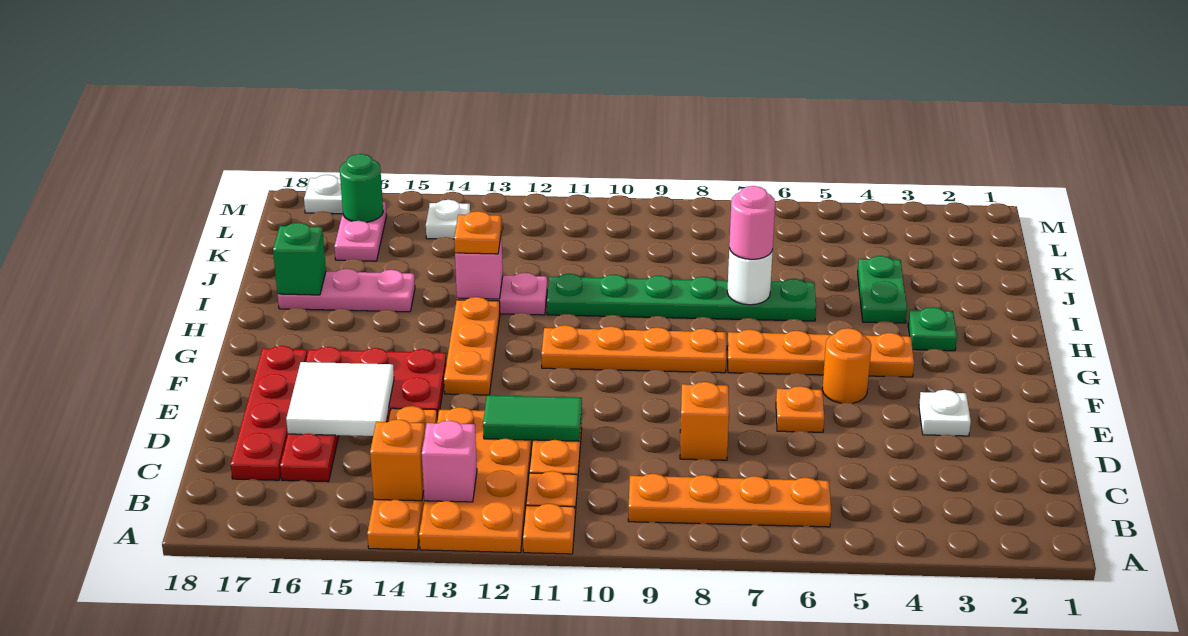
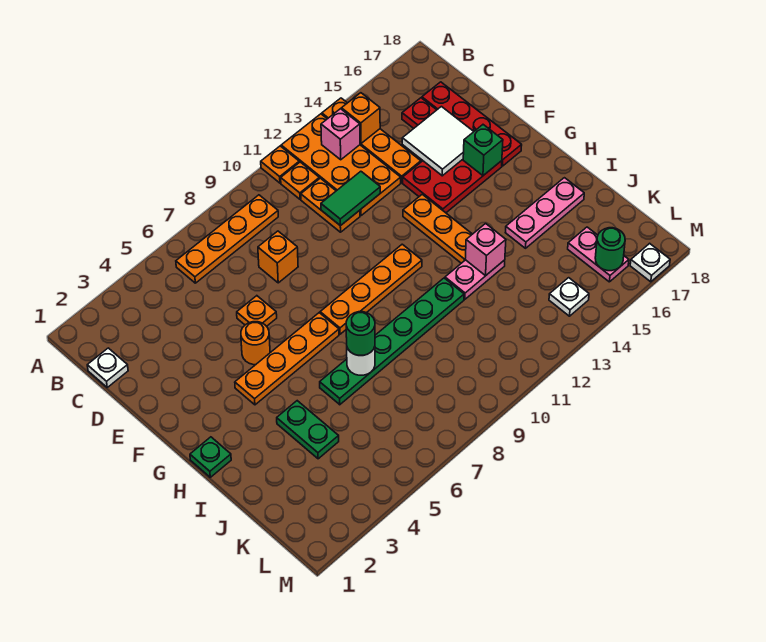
white 1x1 plate [919,390,971,436] -> white 1x1 plate moved to [87,348,128,387]
green 1x1 plate [908,307,957,351] -> green 1x1 plate moved to [190,437,231,477]
pink 1x1 round brick [729,186,775,259] -> green 1x1 round brick [346,312,375,355]
orange 1x1 plate [454,211,501,254] -> none
green 1x1 brick [273,223,326,295] -> green 1x1 brick moved to [463,125,503,176]

